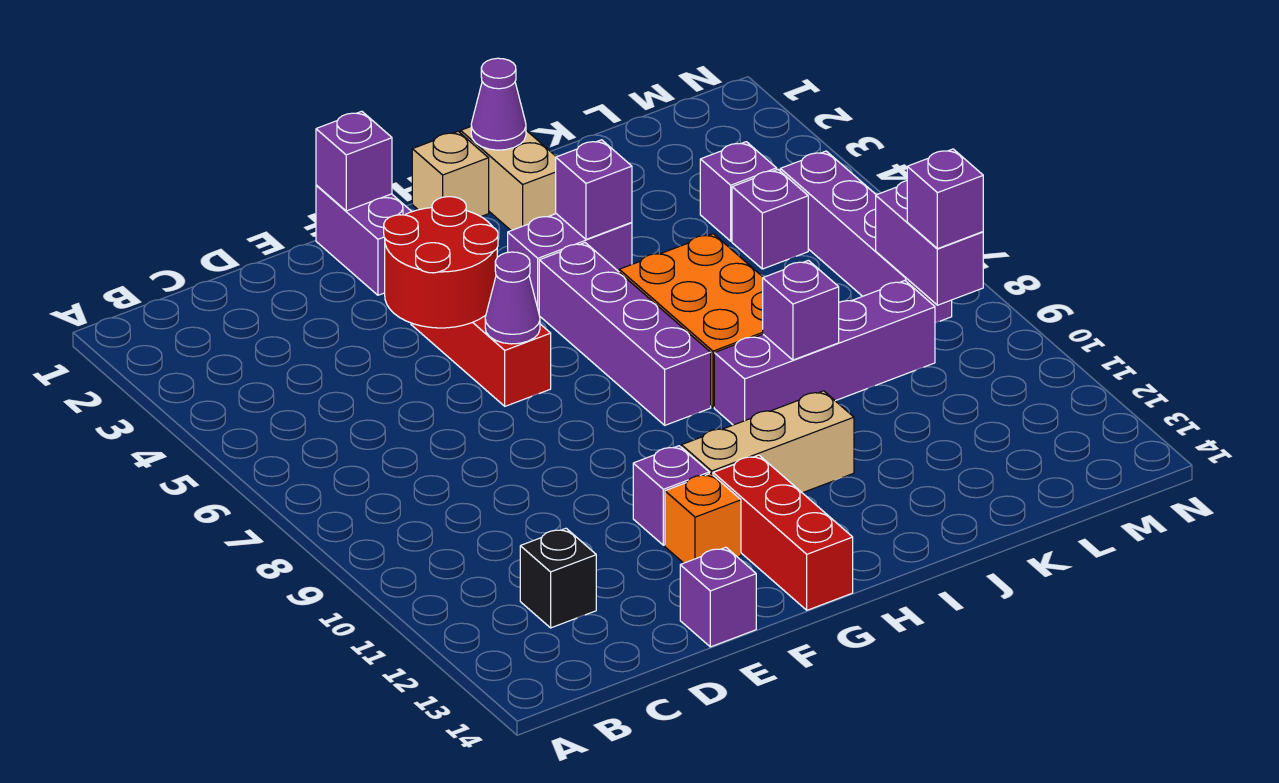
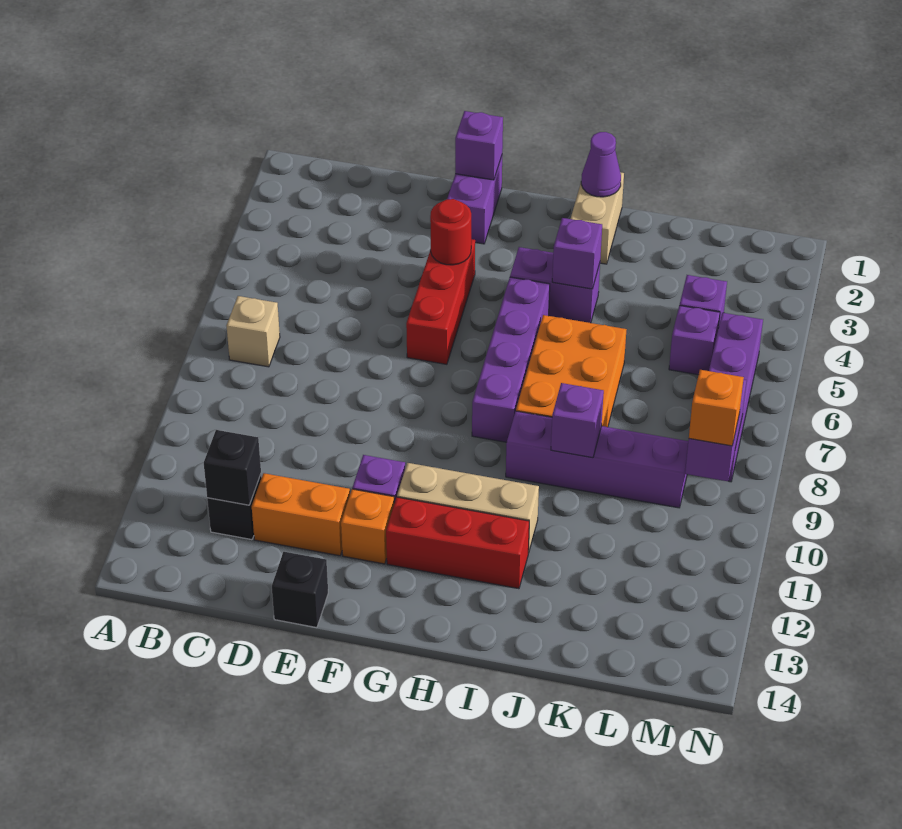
none -> black 1x1 brick [204,430,261,505]
none -> orange 1x2 brick [252,473,350,556]
red 2x2 round brick [384,197,498,328] -> red 1x1 round brick [430,199,471,265]
purple 1x1 brick [680,547,756,647] -> black 1x1 brick [272,552,328,628]
purple 1x1 cone [485,252,540,344] -> none
red 1x3 brick [713,455,853,610] -> red 1x3 brick turned to [386,497,529,589]
tan 1x1 brick [412,131,489,217] -> tan 1x1 brick moved to [226,296,280,367]
purple 1x1 brick [907,149,983,249] -> orange 1x1 brick [689,370,744,446]

